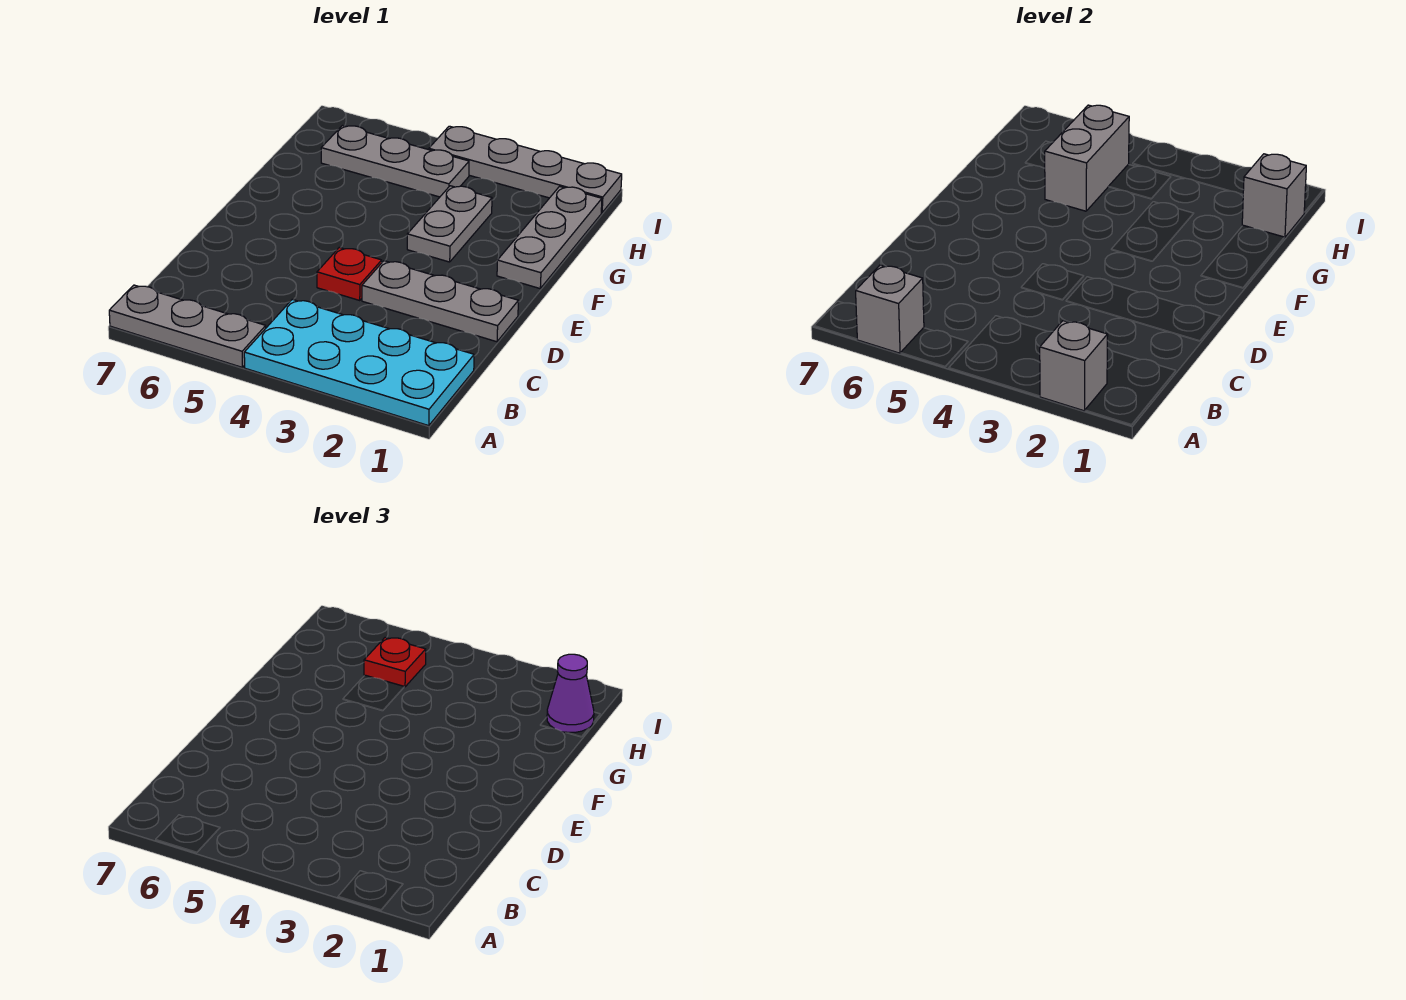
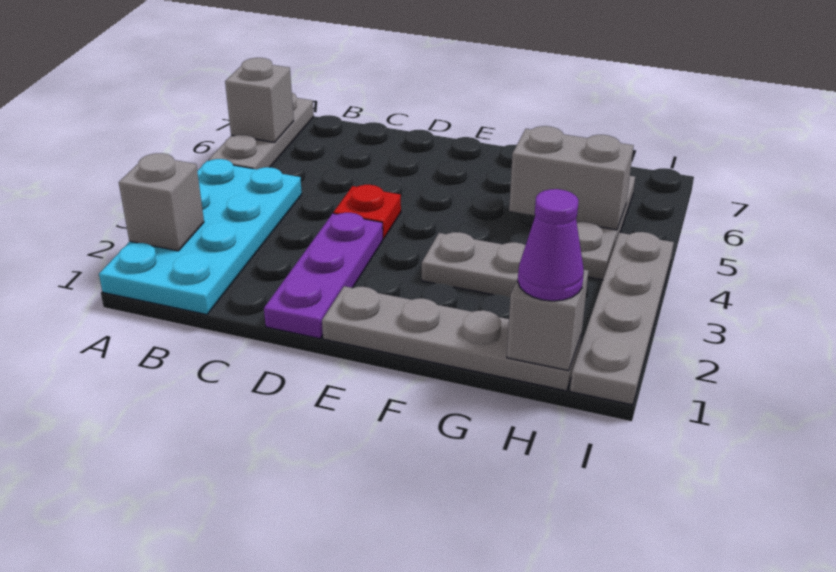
grey 1x3 plate [362,261,518,342] -> purple 1x3 plate [264,213,383,339]
grey 1x3 plate [497,187,602,288] -> grey 1x4 plate [322,286,582,391]
red 1x1 plate [364,638,426,687] -> none

